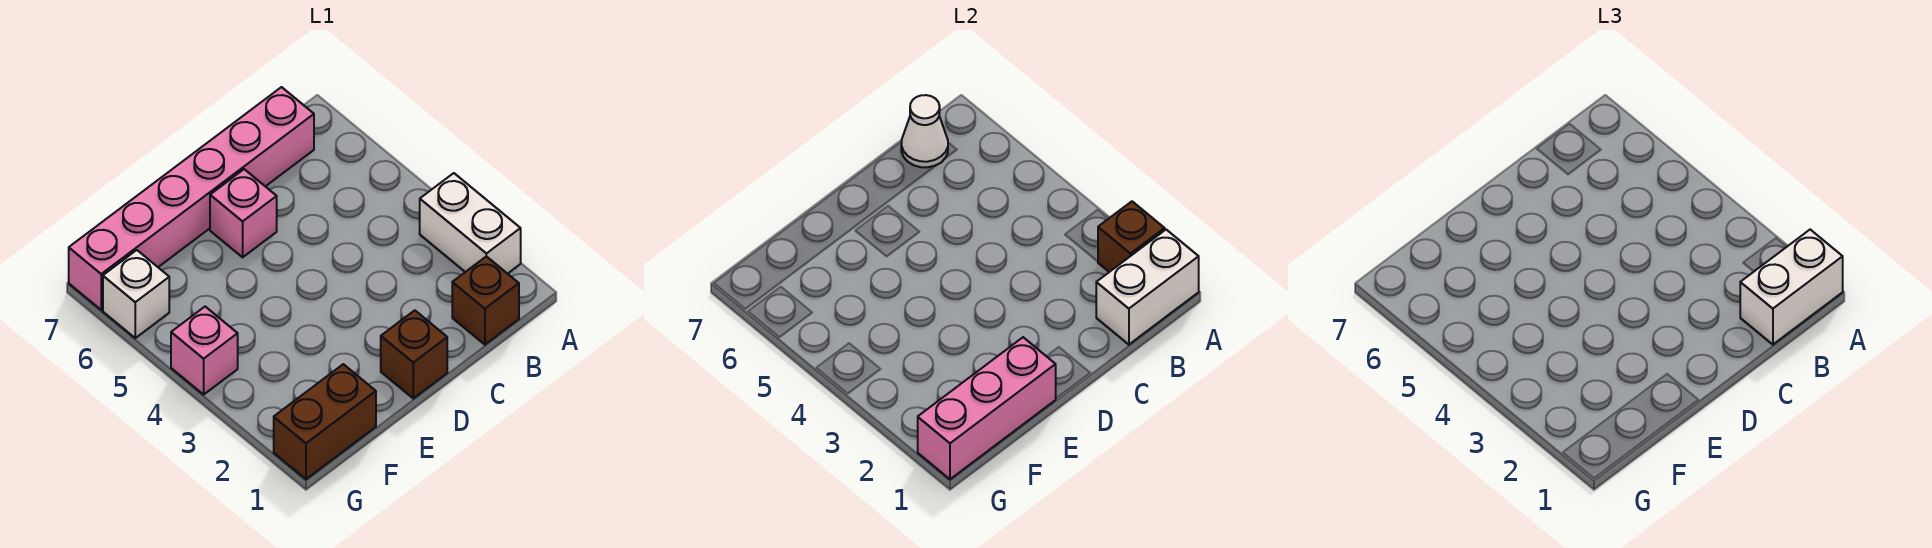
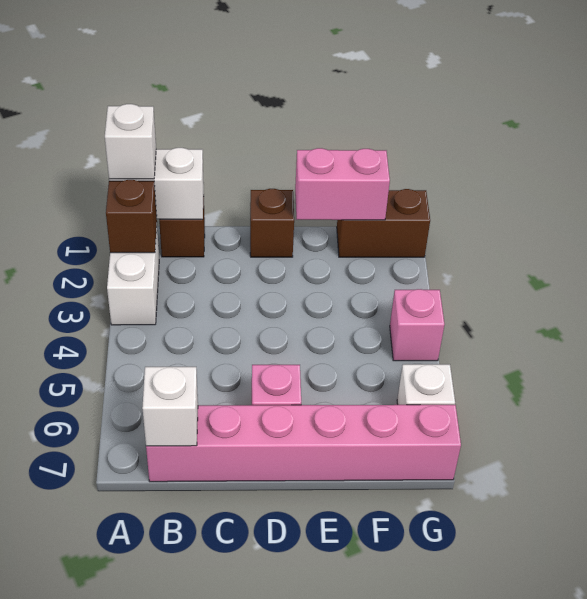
white 1x2 brick [1740,230,1843,345] -> white 1x1 brick [105,104,156,179]
white 1x1 cone [901,95,948,167] -> white 1x1 brick [142,367,198,446]
pink 1x3 brick [918,337,1056,479] -> pink 1x2 brick [295,148,390,220]

